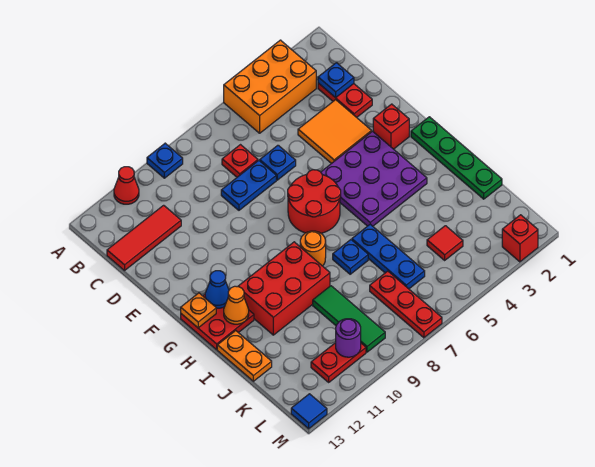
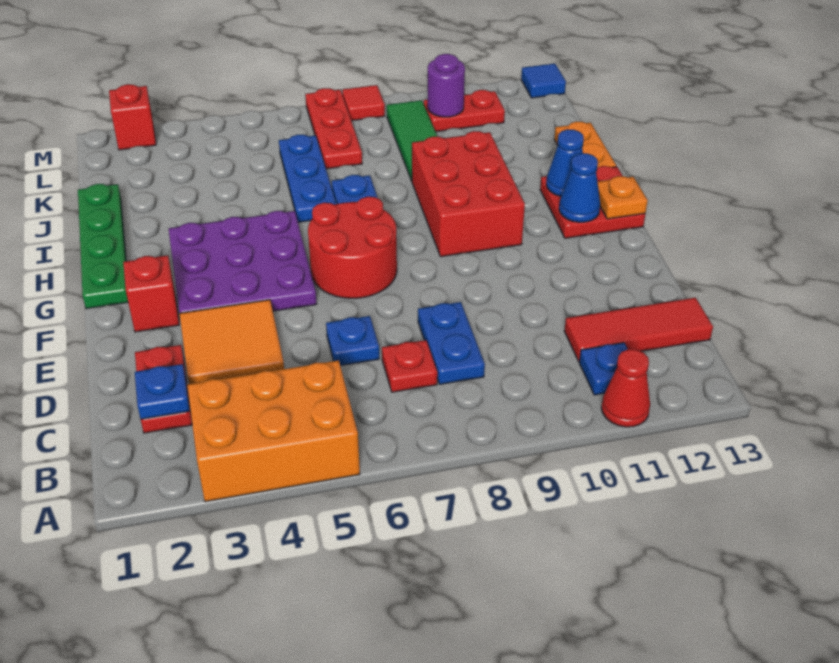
blue 1x1 plate [147,143,183,178] -> blue 1x1 plate moved to [579,343,628,395]
blue 1x2 plate [221,161,276,210] -> blue 1x2 plate turned to [418,302,485,384]
orange 1x1 round brick [300,231,326,266] -> none
red 2x3 brick [238,242,330,335] -> red 2x3 brick turned to [412,131,525,257]
orange 1x1 cone [224,286,249,324] -> blue 1x1 cone [546,130,584,196]
red 1x1 tile [427,226,463,260] -> red 1x1 tile moved to [342,85,385,121]

